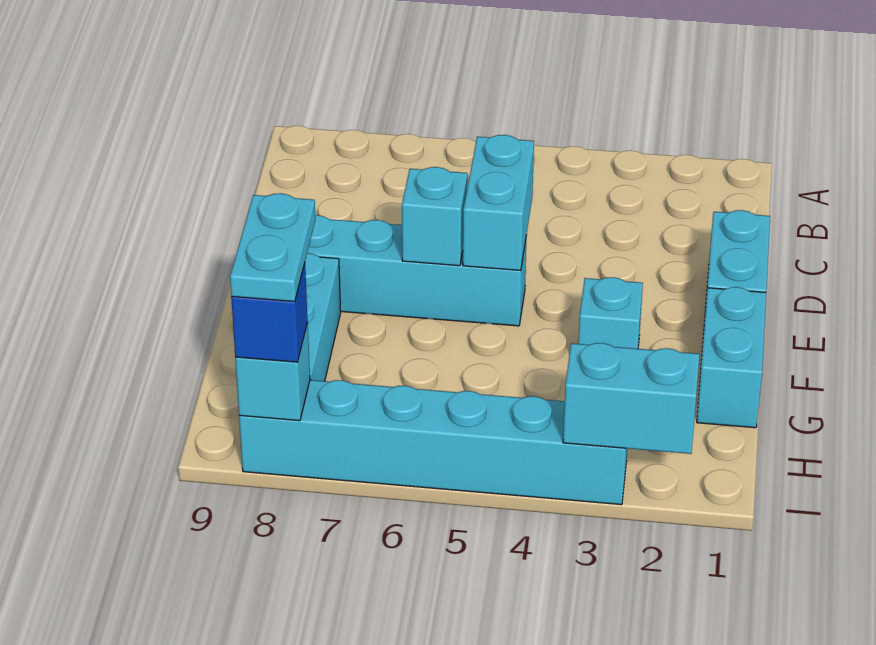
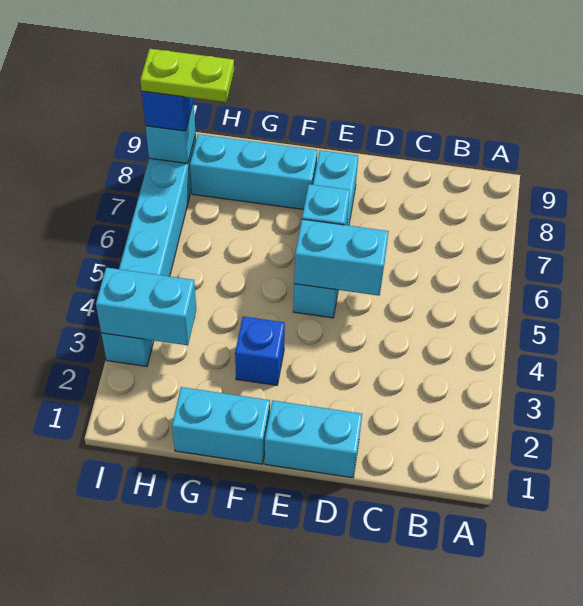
cyan 1x1 brick [578,277,643,349] -> blue 1x1 brick [235,316,285,385]
cyan 1x2 plate [230,193,315,302] -> lime 1x2 plate [140,49,234,102]
cyan 1x2 brick [563,343,700,454] -> cyan 1x2 brick turned to [96,268,196,345]

